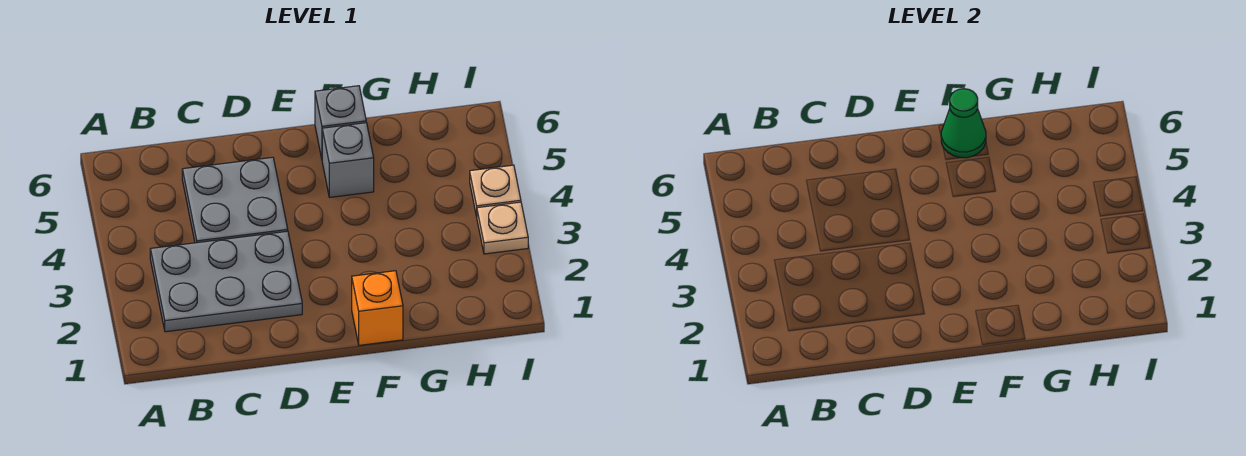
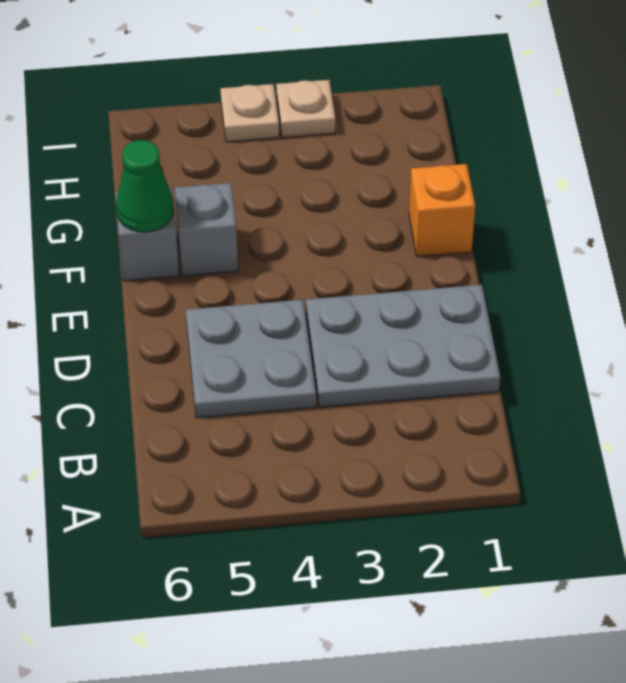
grey 2x3 plate [150,231,302,332] -> grey 2x3 plate turned to [306,285,500,407]

